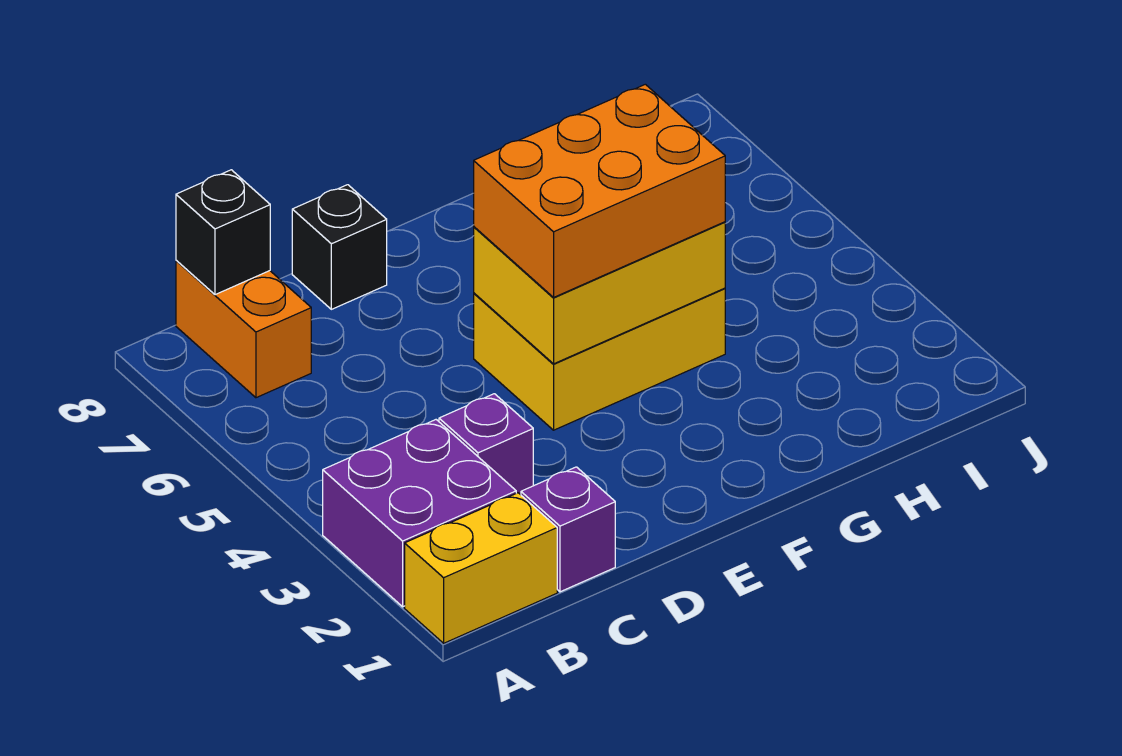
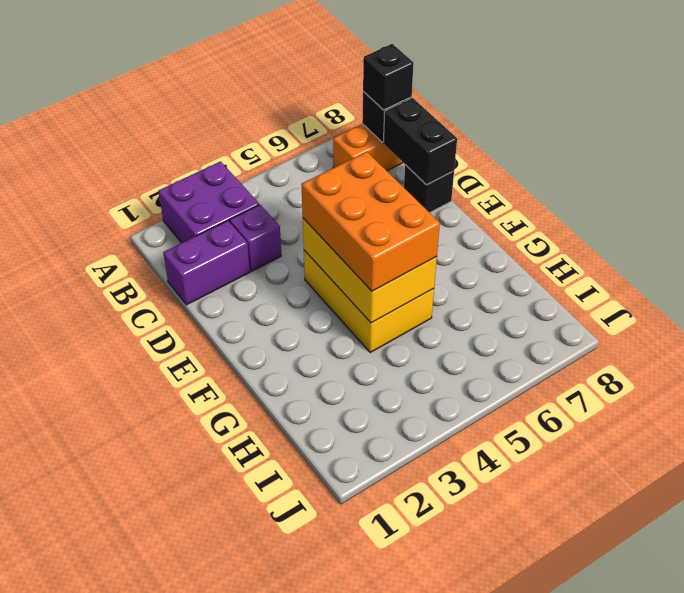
yellow 1x2 brick [405,493,557,643] -> none
none -> black 1x1 brick [363,44,414,110]
purple 1x1 brick [521,467,615,592] -> purple 1x2 brick [163,221,250,305]
none -> black 1x2 brick [383,98,457,185]

